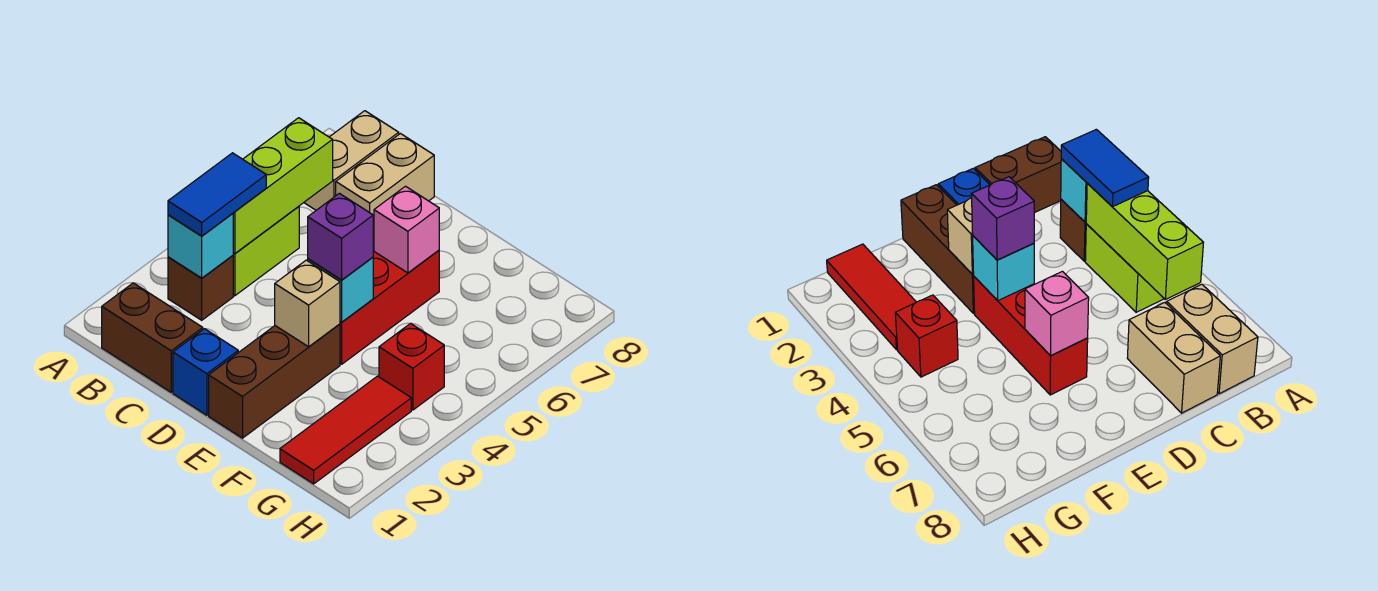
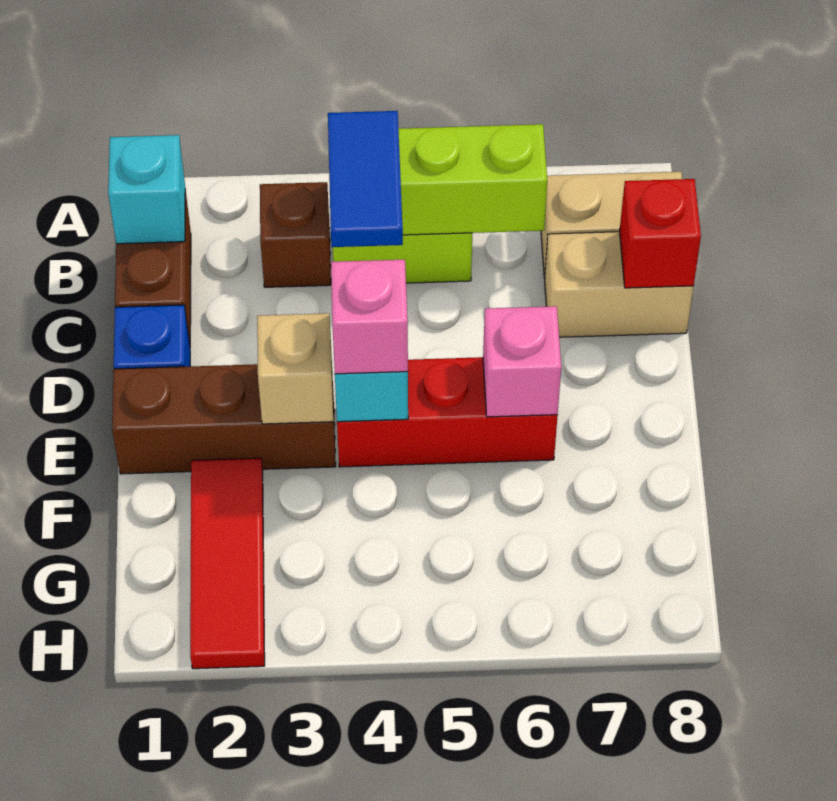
cyan 1x1 brick [168,213,233,278] -> cyan 1x1 brick moved to [108,135,185,244]
blue 1x2 tile [168,153,266,236] -> blue 1x2 tile turned to [328,111,403,247]
purple 1x1 brick [308,193,373,280] -> pink 1x1 brick [331,260,408,374]
red 1x3 tile [280,376,411,484] -> red 1x3 tile turned to [190,458,265,669]
red 1x1 brick [379,323,444,410] -> red 1x1 brick moved to [620,179,701,288]

